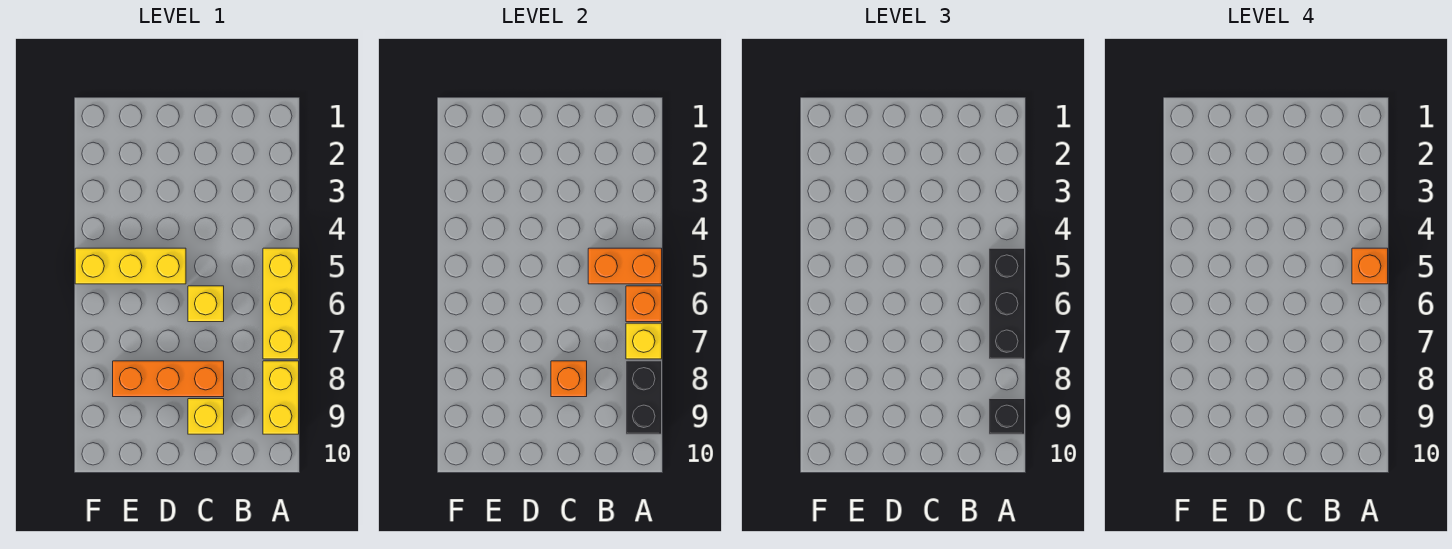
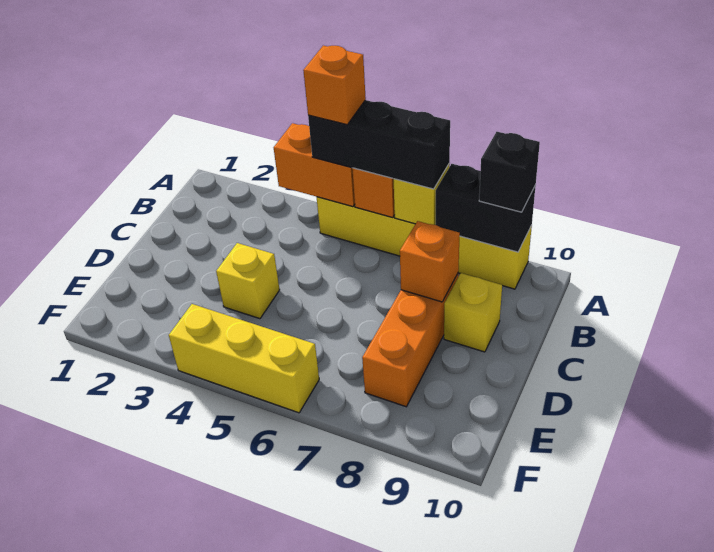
orange 1x2 brick [588,248,662,284] -> orange 1x2 brick turned to [274,123,355,207]
yellow 1x1 brick [188,286,224,322] -> yellow 1x1 brick moved to [216,243,280,319]
yellow 1x3 brick [75,248,186,284] -> yellow 1x3 brick turned to [169,304,319,413]

